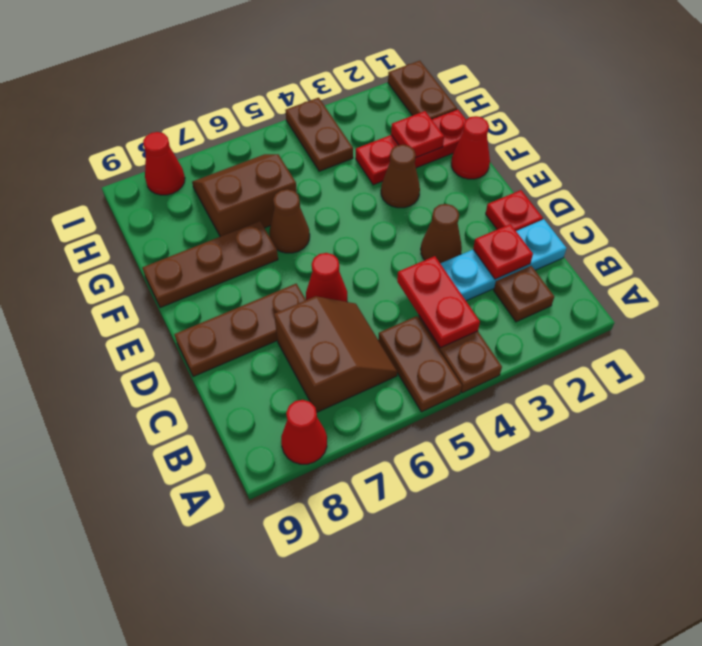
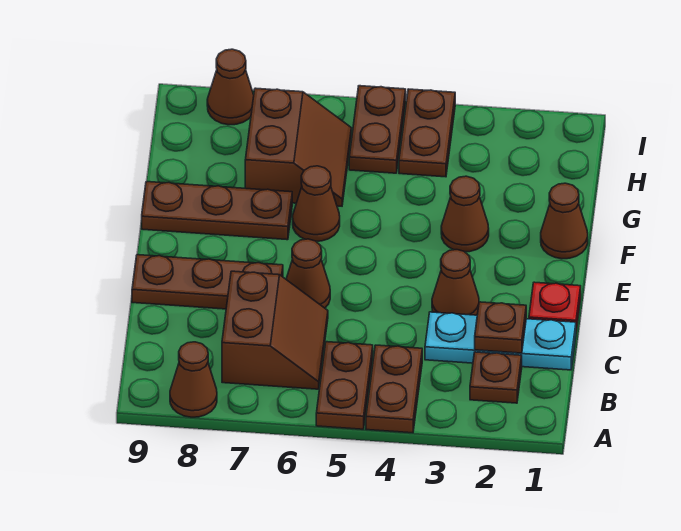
red 1x1 cone [281,400,327,464] -> brown 1x1 cone [170,342,217,417]
red 1x2 plate [397,256,480,348] -> none
red 1x1 plate [473,224,533,279] -> brown 1x1 plate [475,302,526,353]
red 1x1 cone [306,253,347,302] -> brown 1x1 cone [286,239,330,308]
red 1x1 cone [451,116,490,179] -> brown 1x1 cone [541,183,588,259]
red 1x3 plate [356,109,466,185] -> none
red 1x1 plate [391,111,444,157] -> none
brown 2x2 slope [192,154,297,237] -> brown 2x2 slope turned to [245,88,351,206]
brown 1x2 plate [388,61,457,119] -> brown 1x2 plate moved to [349,86,406,173]
red 1x1 cone [143,132,185,195] -> brown 1x1 cone [207,49,254,125]

